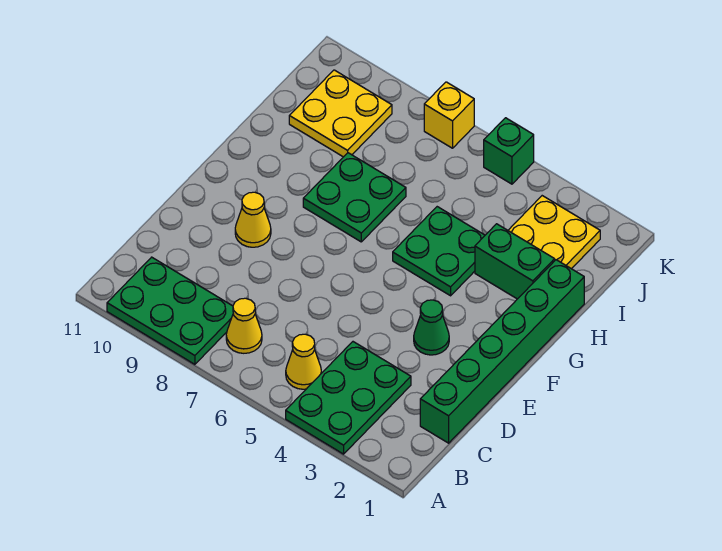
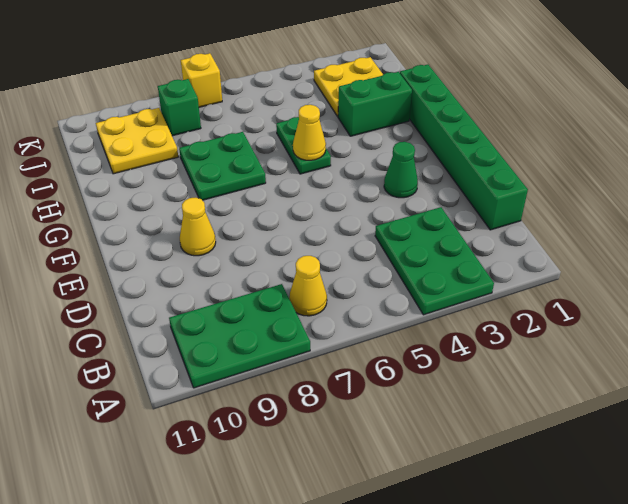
yellow 1x1 cone [286,334,321,389] -> yellow 1x1 cone moved to [293,105,326,160]
green 2x2 plate [393,207,485,296] -> green 1x2 plate [276,117,331,174]
green 1x1 brick [484,118,534,184] -> green 1x1 brick moved to [158,79,201,136]

